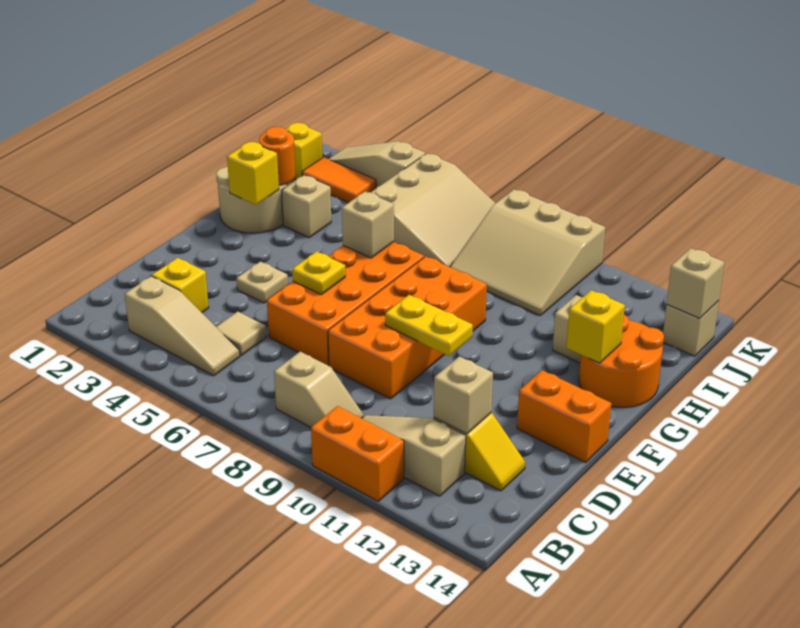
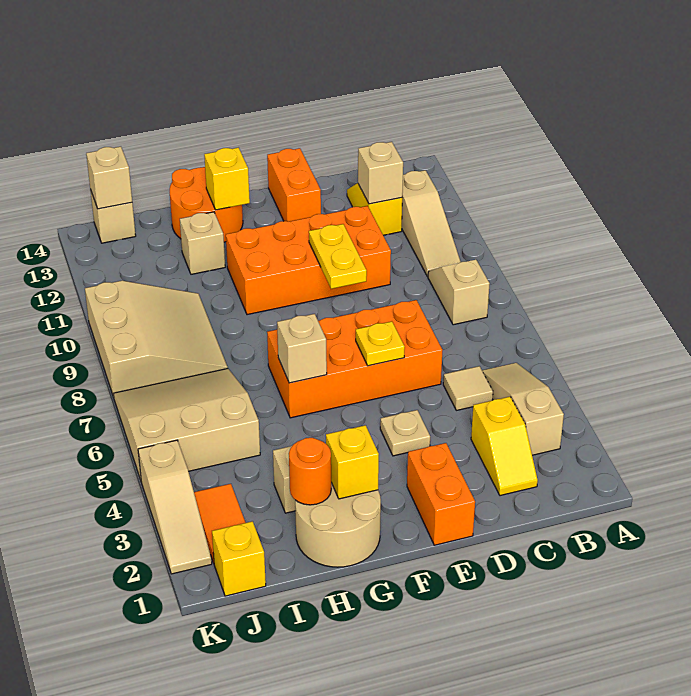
orange 1x2 brick [311,406,404,501] -> orange 1x2 brick moved to [407,443,475,545]
orange 2x4 brick [328,256,487,399] -> orange 2x4 brick moved to [226,206,391,315]

